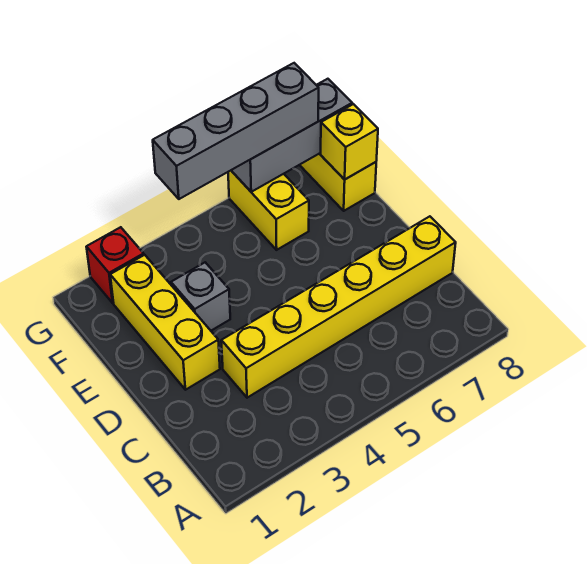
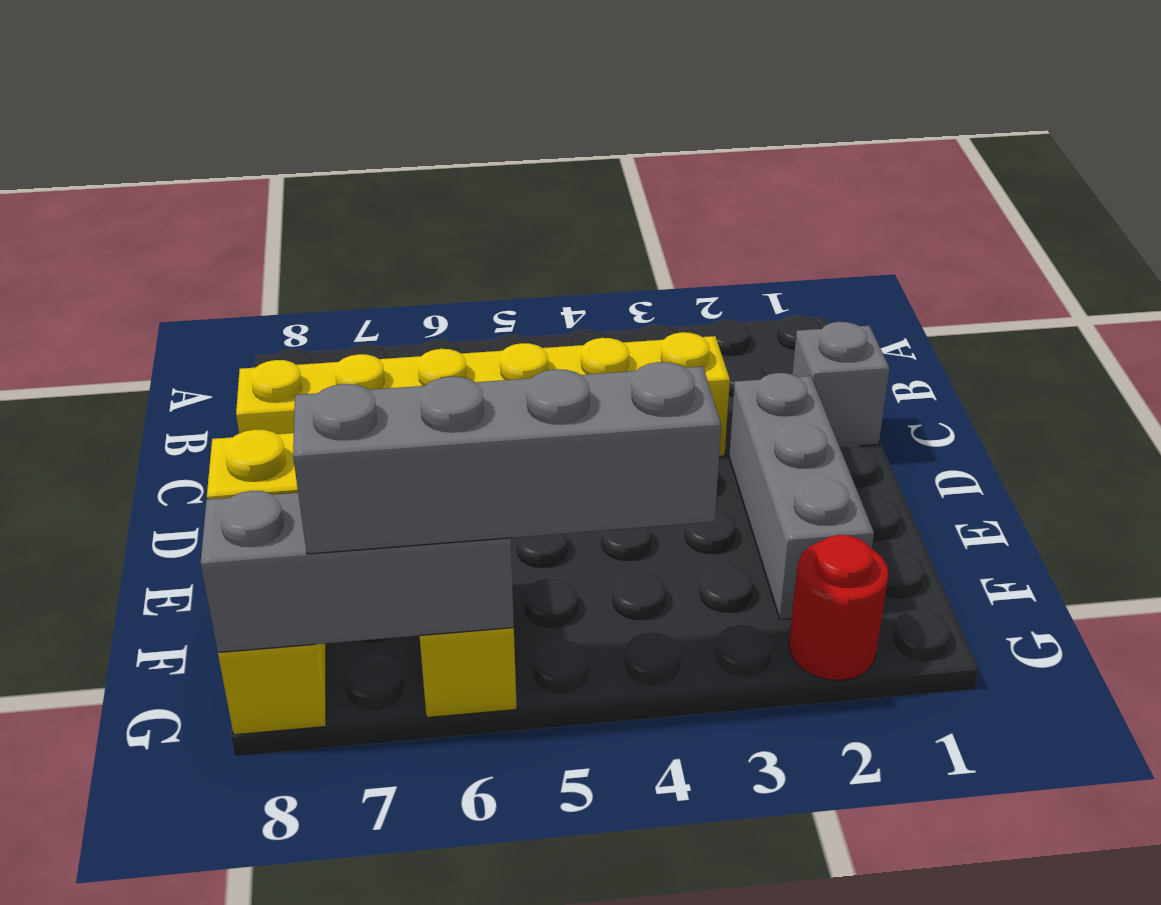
yellow 1x3 brick [110,255,220,390] -> grey 1x3 brick [729,373,874,620]
grey 1x1 brick [171,262,230,331] -> grey 1x1 brick moved to [792,322,890,447]
red 1x1 brick [87,227,144,303] -> red 1x1 round brick [789,535,889,680]

